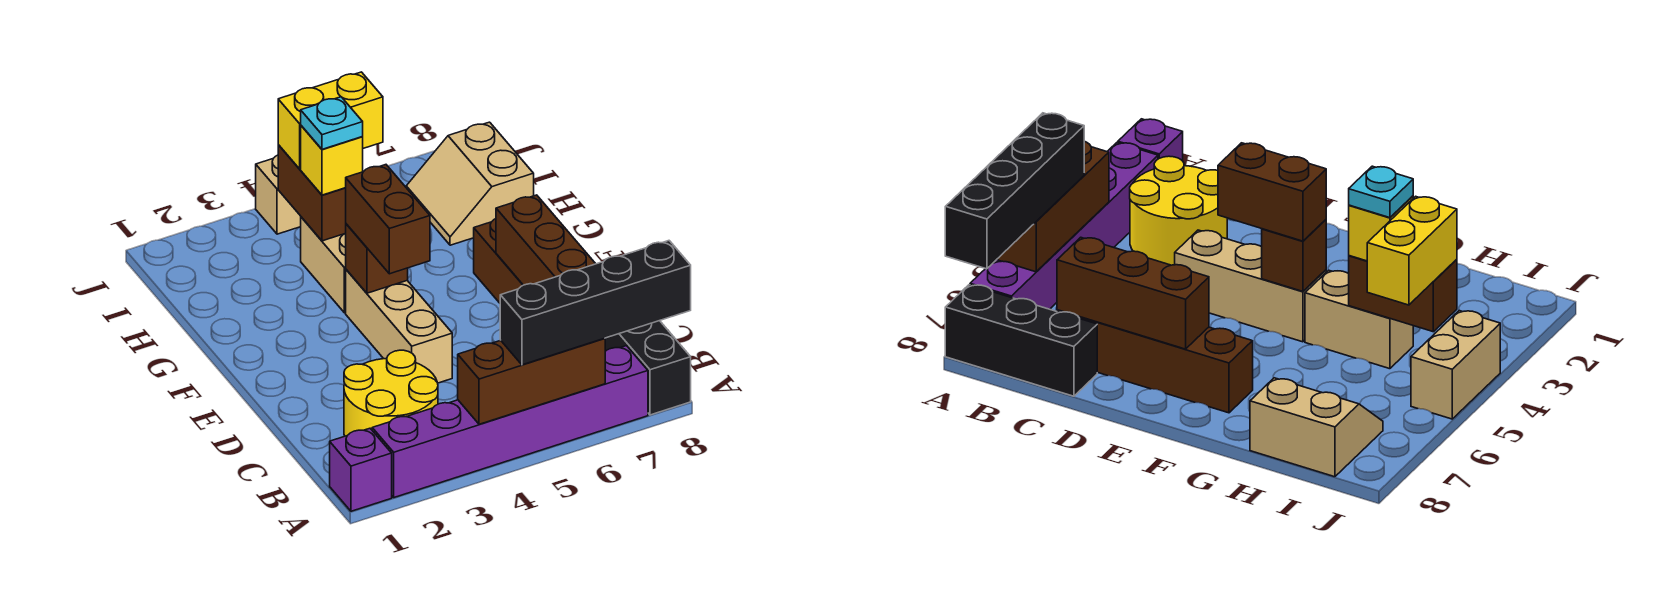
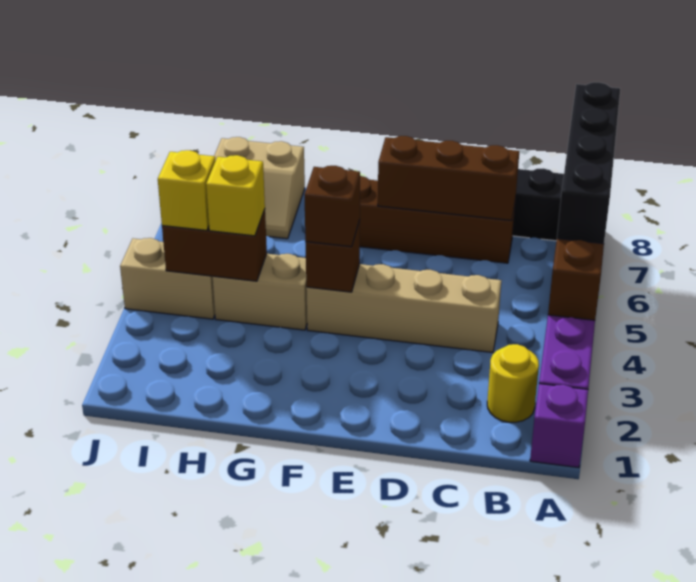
yellow 2x2 round brick [344,350,438,436] -> yellow 1x1 round brick [487,344,539,422]
tan 1x3 brick [346,270,452,383] -> tan 1x4 brick [306,264,501,353]
brown 1x2 brick [346,165,430,274] -> brown 1x1 brick [304,166,360,247]
cyan 1x1 plate [301,97,363,149] -> none
yellow 1x2 brick [278,72,383,169] -> yellow 1x1 brick [158,150,215,230]
tan 1x2 brick [256,155,301,234] -> tan 1x2 brick turned to [120,238,215,319]

